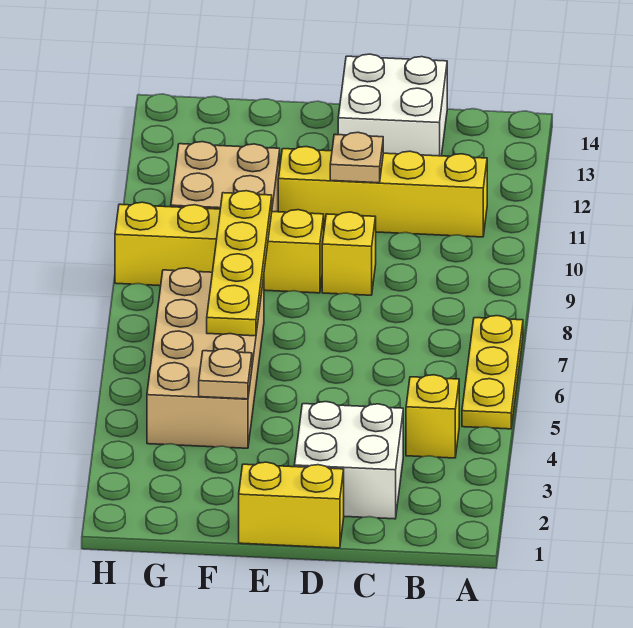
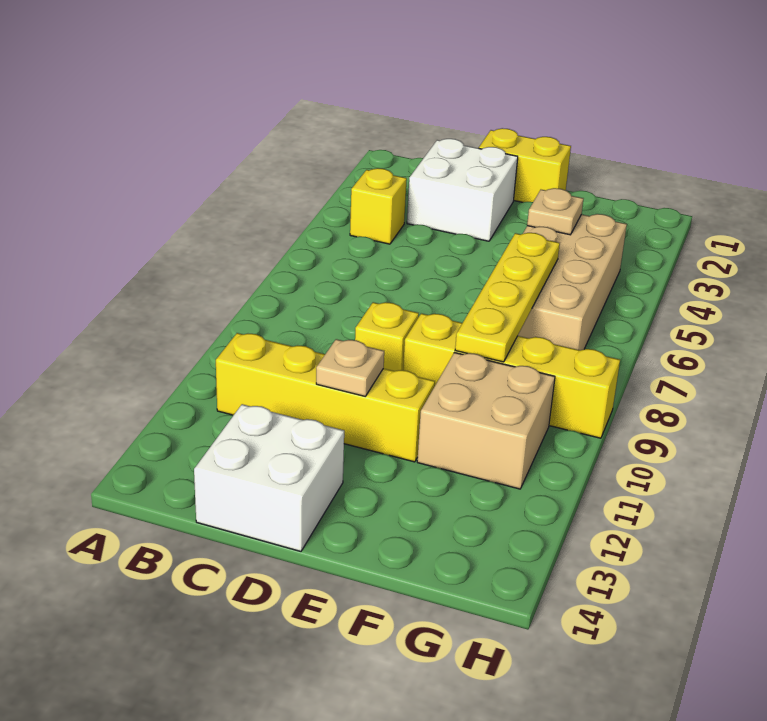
yellow 1x3 plate [462,316,523,429] -> none

